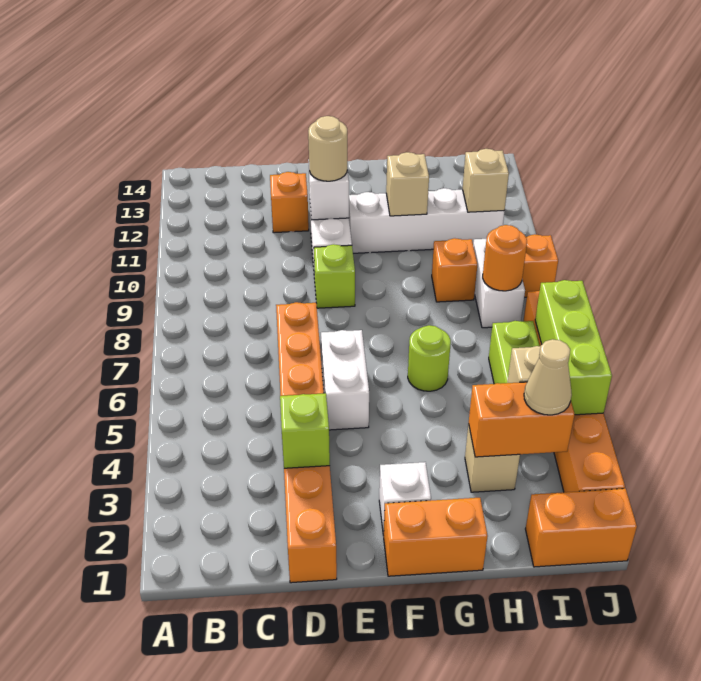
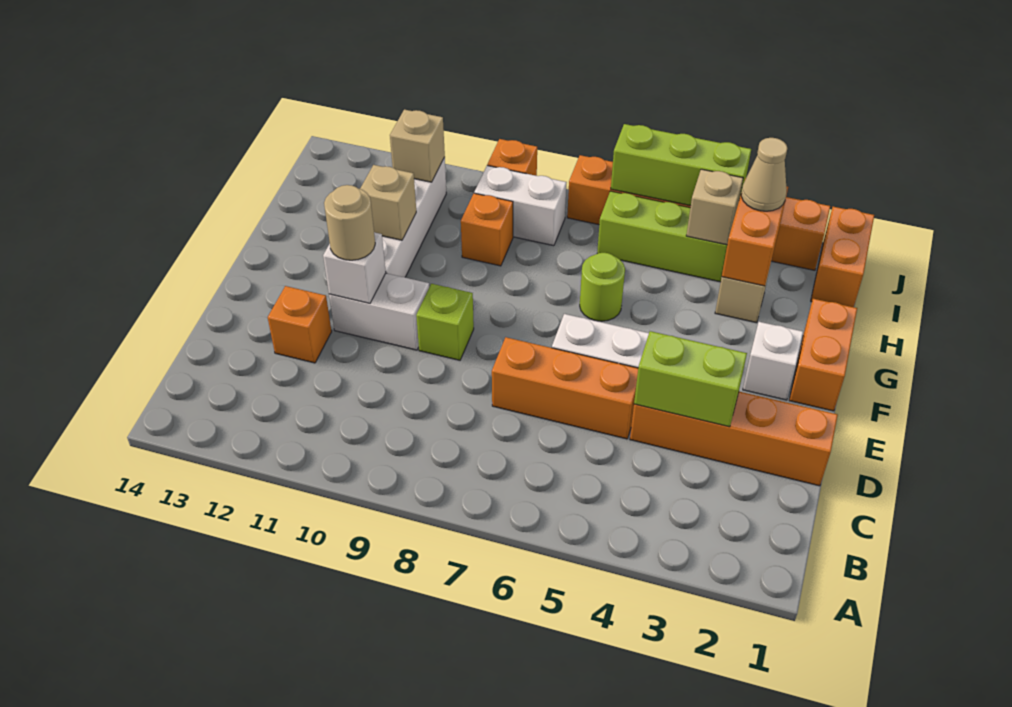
lime 1x1 brick [280,393,330,468] -> lime 1x2 brick [634,331,747,427]
orange 1x1 round brick [483,225,527,291] -> none

